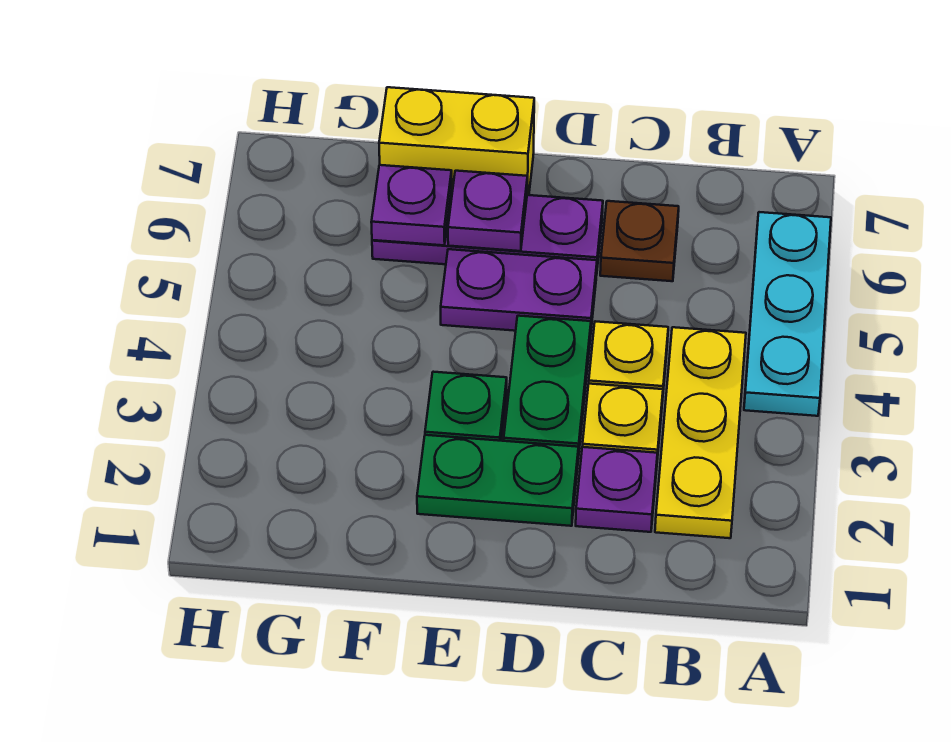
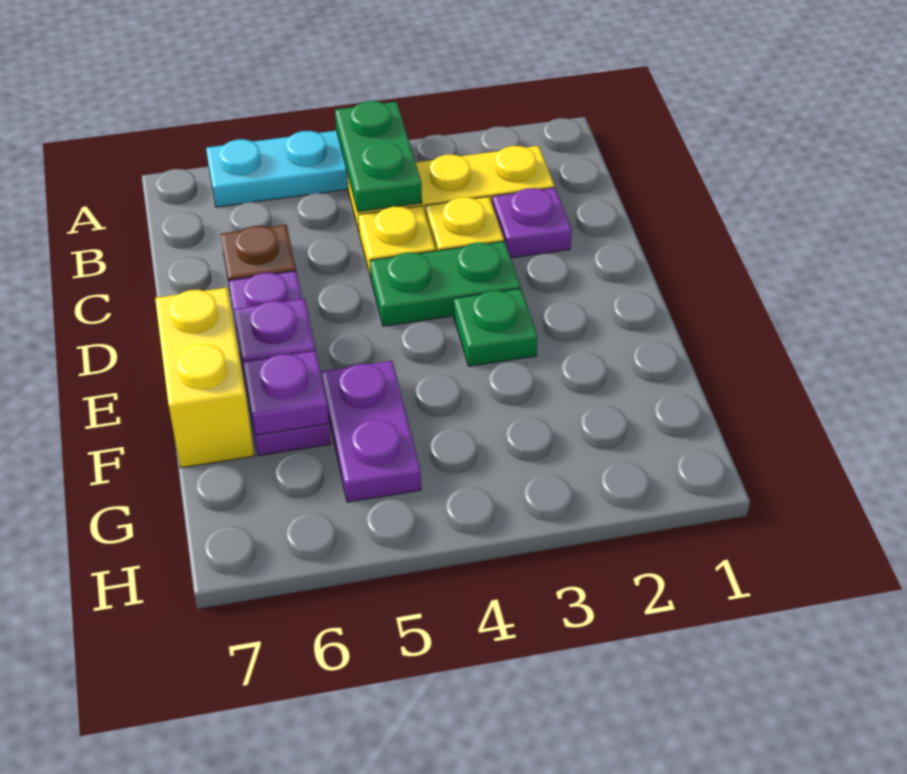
green 1x2 plate [417,435,578,526] -> green 1x2 plate moved to [335,101,422,212]
purple 1x2 plate [441,249,597,336] -> purple 1x2 plate moved to [322,361,421,502]

